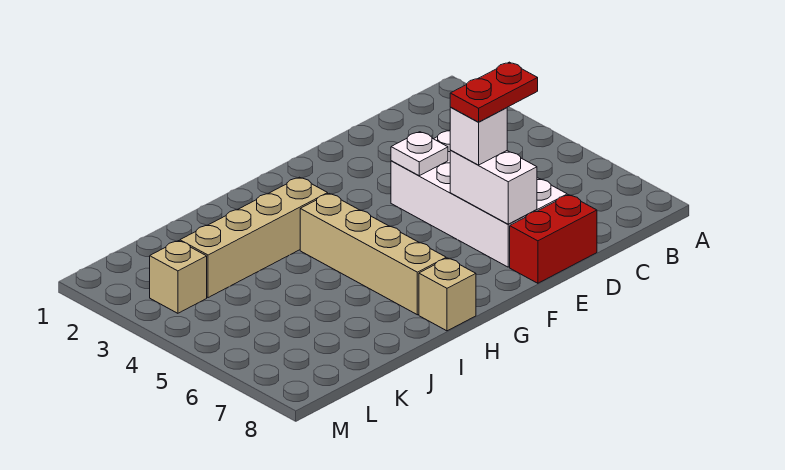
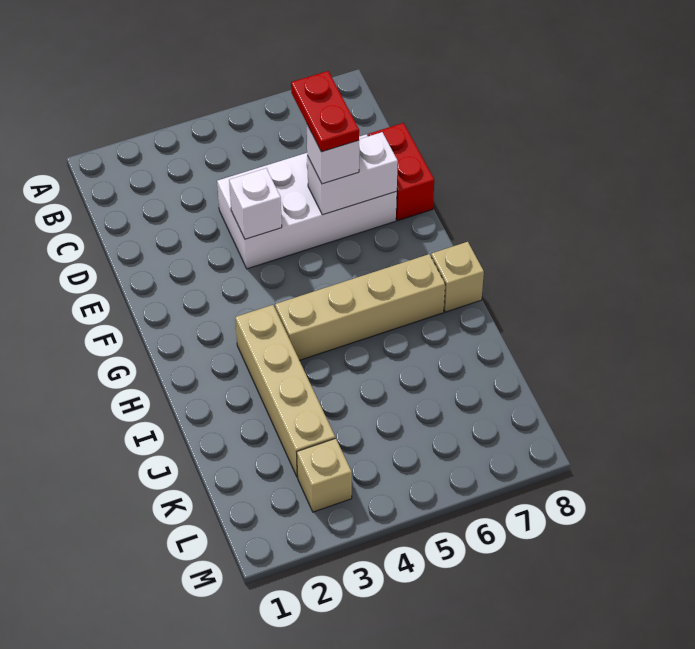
white 1x1 plate [391,132,448,176] -> white 1x1 brick [229,168,282,239]

